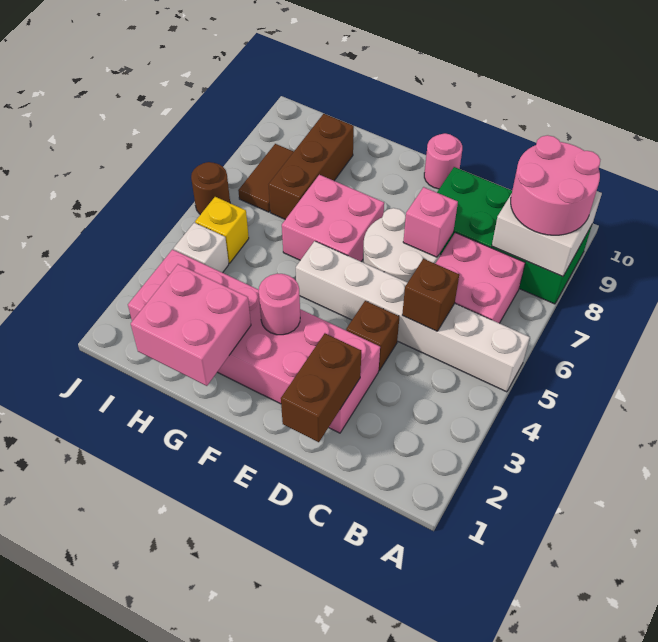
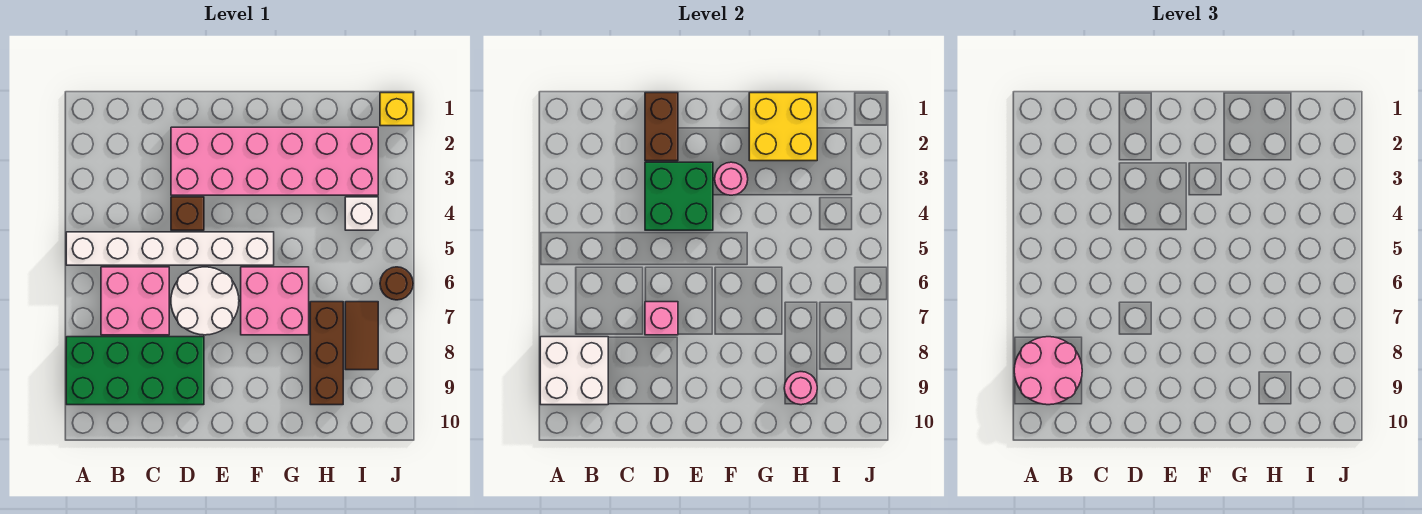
brown 1x1 brick [402,259,459,331] -> none
none -> green 2x2 brick [645,162,713,230]
pink 1x1 round brick [424,133,462,189] -> pink 1x1 round brick moved to [784,372,817,405]
pink 2x2 brick [131,264,251,386] -> yellow 2x2 brick [749,93,817,161]
yellow 1x1 brick [195,197,249,263] -> yellow 1x1 brick moved to [380,93,413,126]

